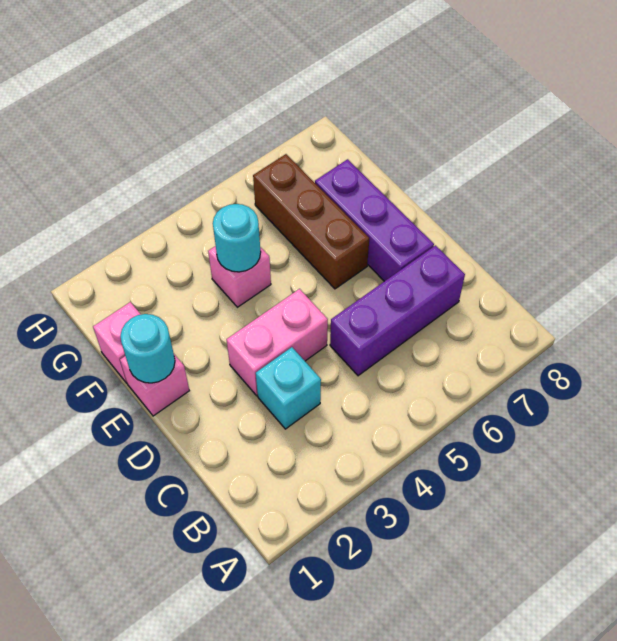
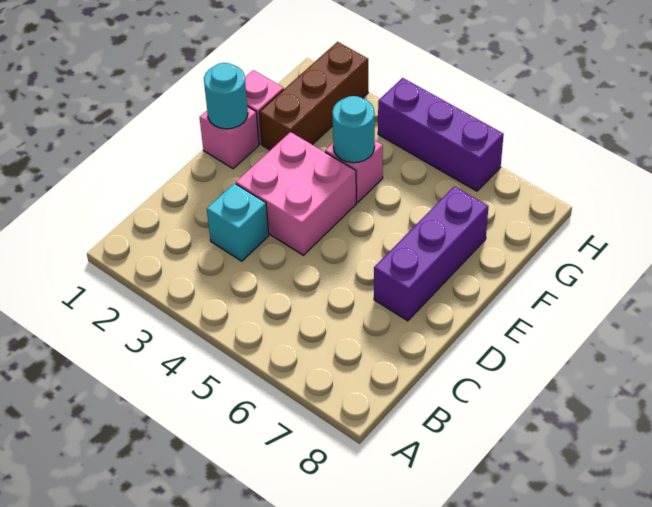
purple 1x3 brick [330,245,465,376] -> purple 1x3 brick moved to [378,78,504,191]
pink 1x2 brick [226,289,328,396] -> pink 2x2 brick [236,132,356,255]
brown 1x3 brick [253,154,369,289] -> brown 1x3 brick moved to [259,42,368,150]

